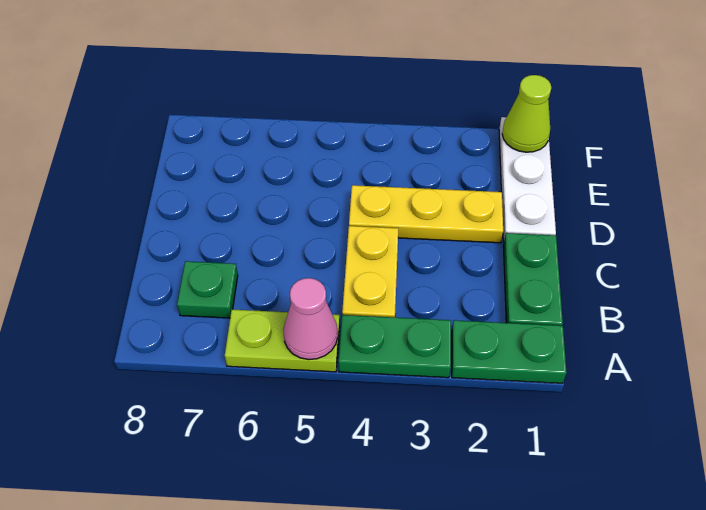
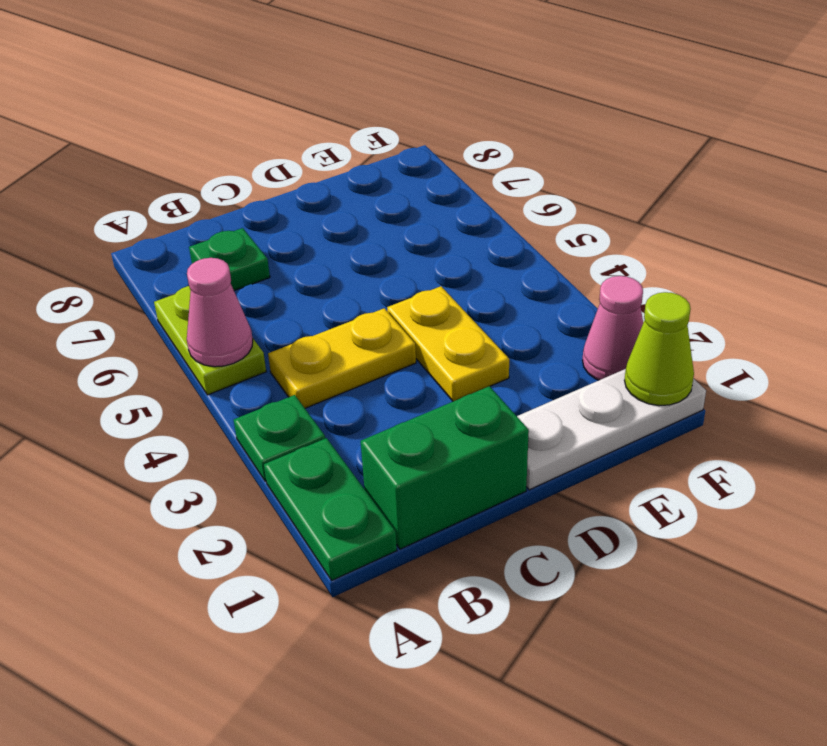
green 1x2 plate [339,315,451,378] -> green 1x1 plate [234,395,325,481]
green 1x2 plate [503,233,563,326] -> green 1x2 brick [361,386,529,549]
yellow 1x3 plate [349,185,503,243] -> yellow 1x2 plate [387,286,509,401]
none -> pink 1x1 cone [582,276,643,380]

